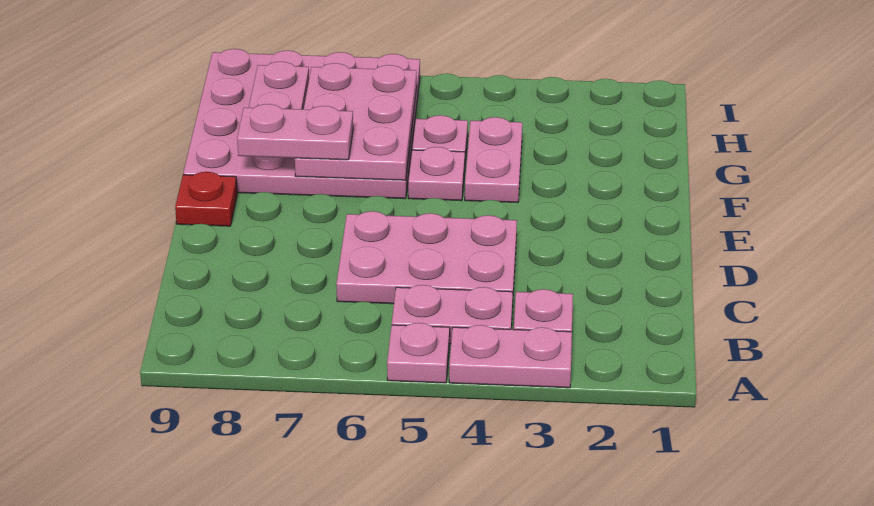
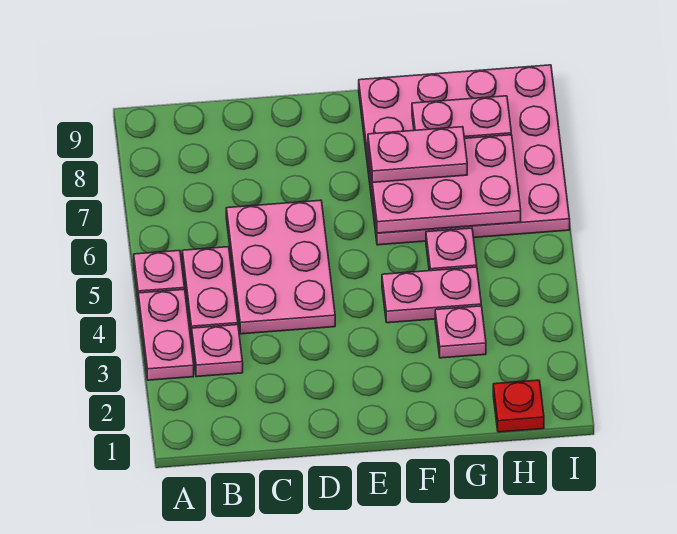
red 1x1 plate [175,172,237,226] -> red 1x1 plate moved to [493,380,544,432]
pink 1x1 plate [408,147,465,201] -> pink 1x1 plate moved to [435,306,486,358]
pink 1x2 plate [237,104,353,160] -> pink 1x2 plate turned to [368,127,467,182]

